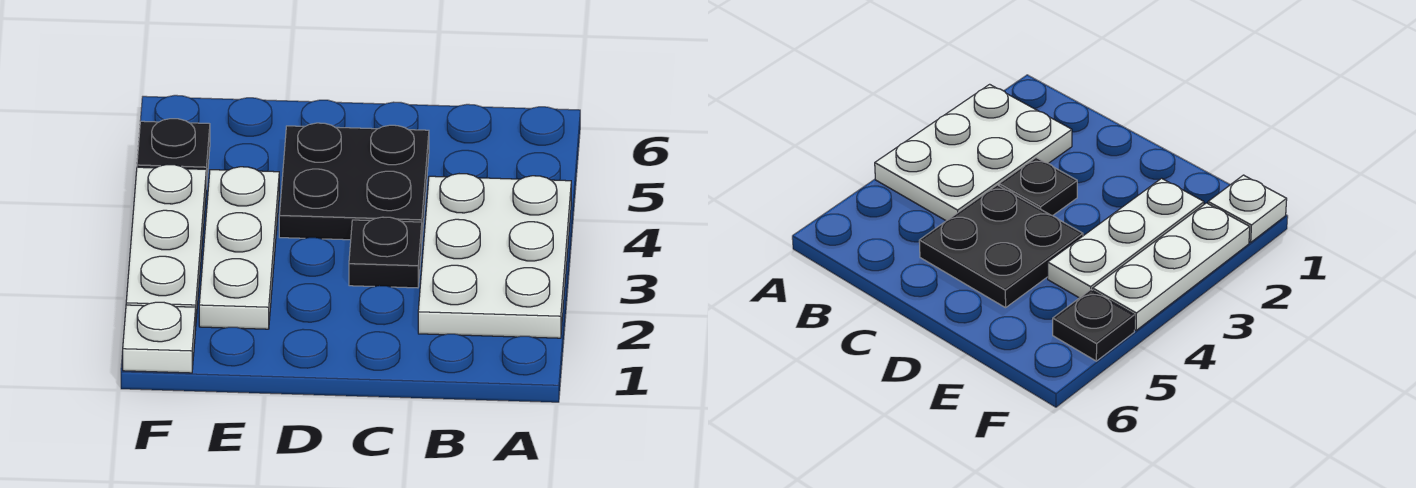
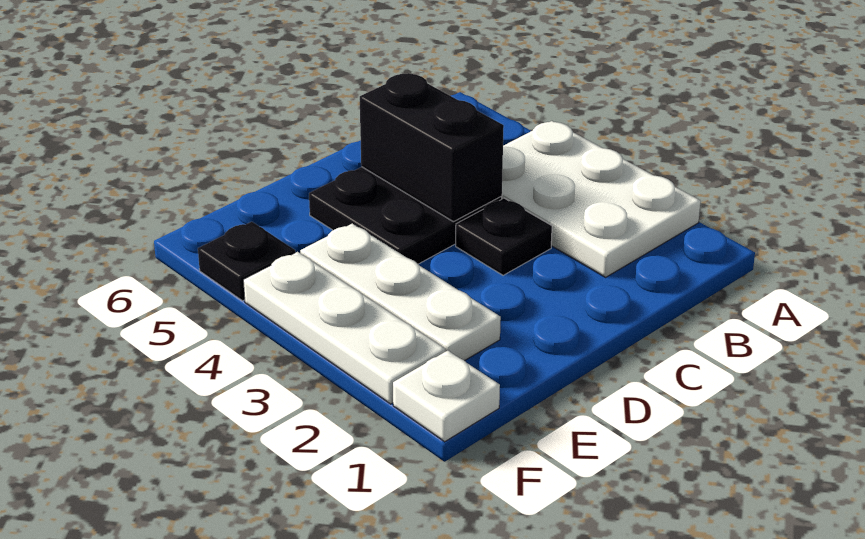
none -> black 1x2 brick [360,73,504,222]

